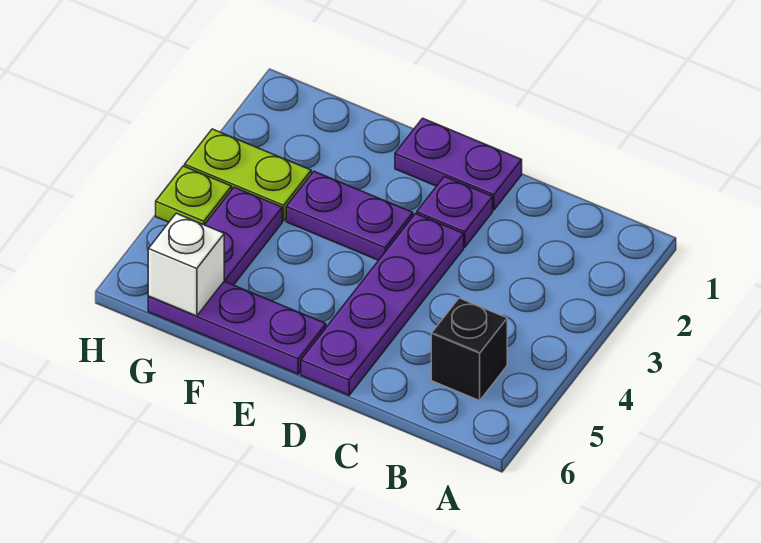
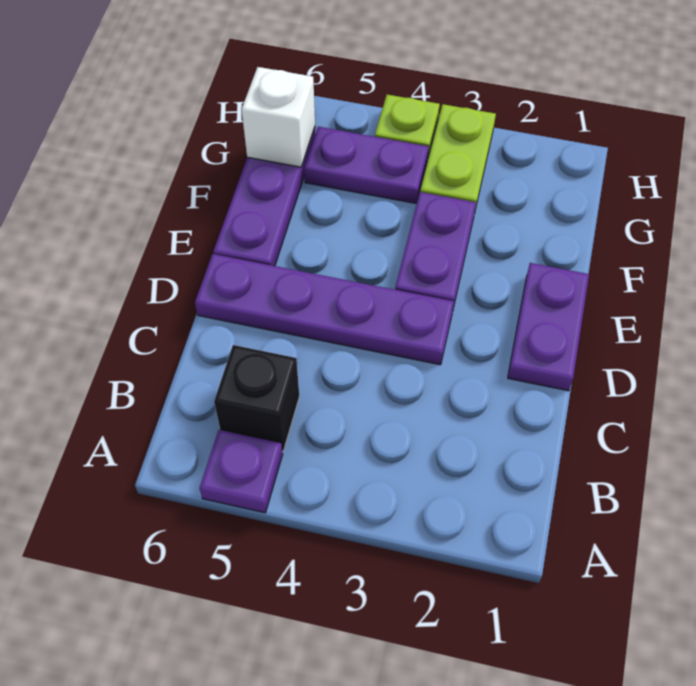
purple 1x1 plate [417,177,493,247] -> purple 1x1 plate moved to [200,430,283,513]

